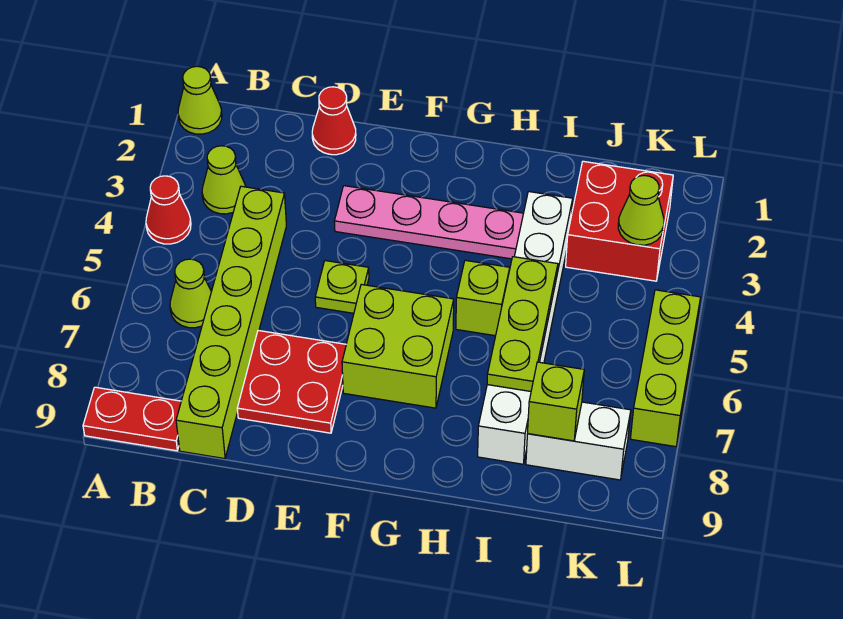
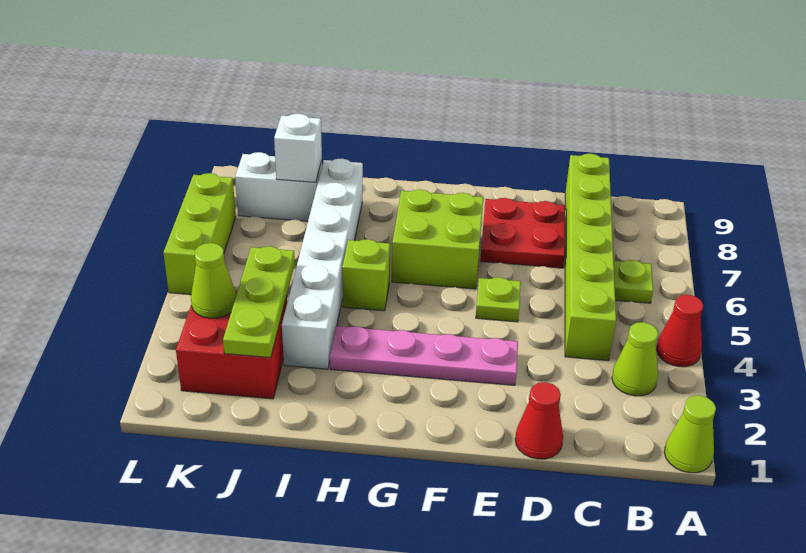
red 1x2 plate [83,387,181,451] -> none
lime 1x1 cone [170,259,211,328] -> lime 1x1 plate [614,260,653,303]
lime 1x3 plate [487,257,558,391] -> lime 1x3 plate moved to [223,246,295,358]
lime 1x1 brick [528,362,584,441] -> white 1x1 brick [274,114,322,182]

